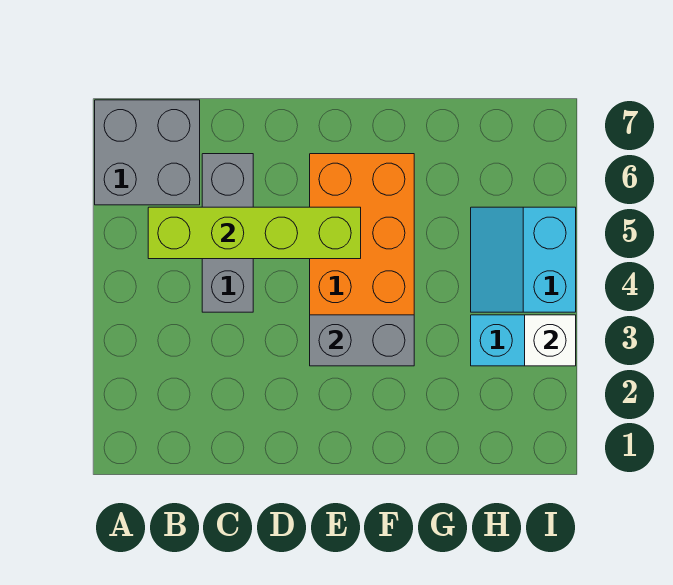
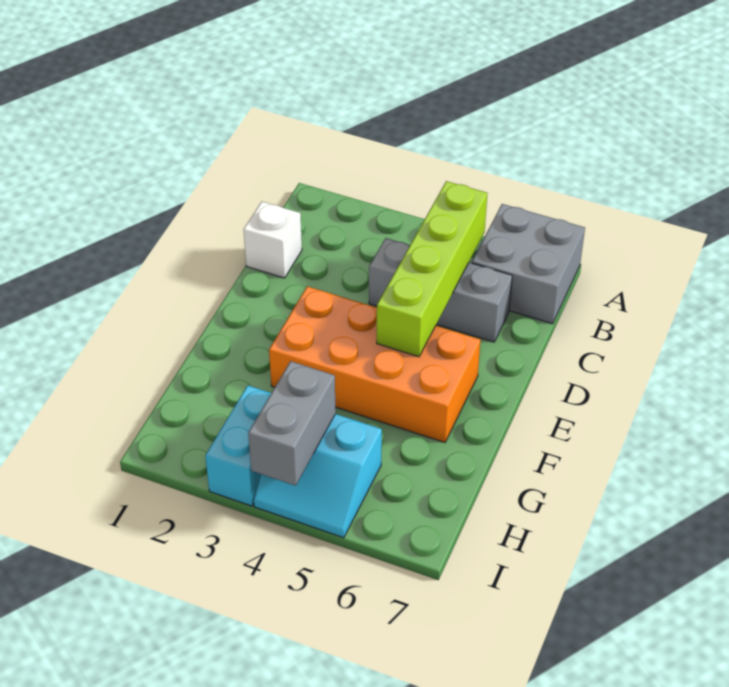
grey 1x2 brick [310,315,414,366] -> grey 1x2 brick moved to [248,361,336,486]
cyan 2x2 slope [471,207,576,312] -> cyan 2x2 slope turned to [254,414,382,538]
white 1x1 brick [525,315,576,366] -> white 1x1 brick moved to [244,202,302,278]

